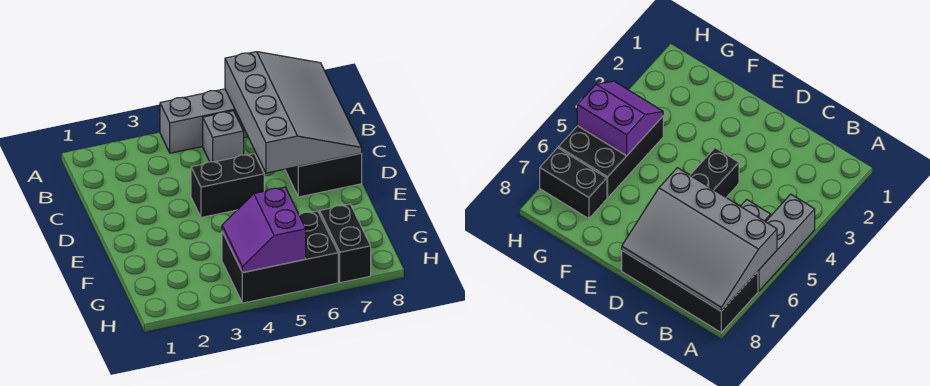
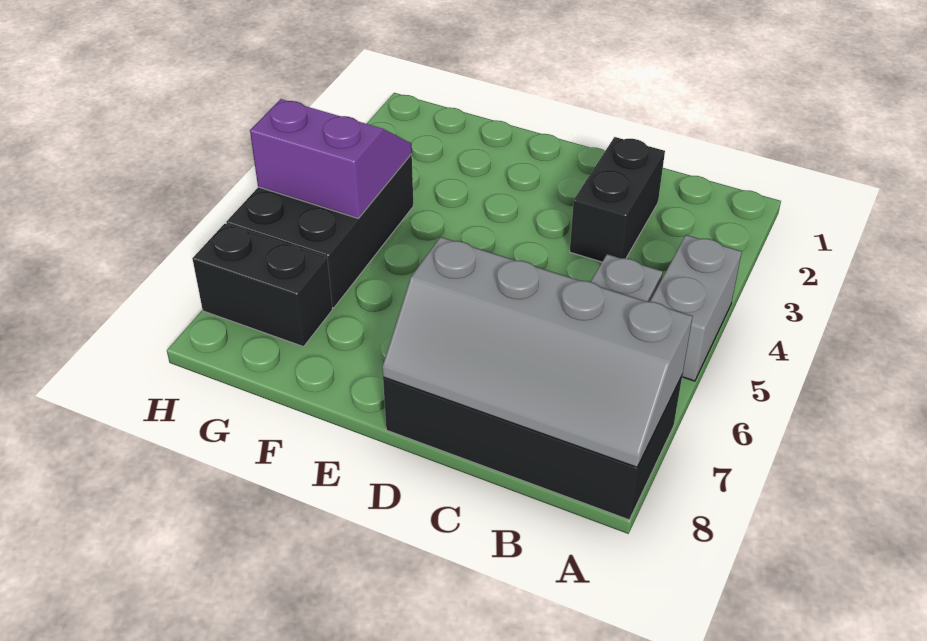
grey 1x3 brick [160,89,248,153] -> grey 1x2 brick [650,235,742,381]
grey 3x4 slope [225,52,362,173] -> grey 2x4 slope [382,237,693,467]
black 1x2 brick [191,154,264,218] -> black 1x2 brick moved to [570,137,665,262]

